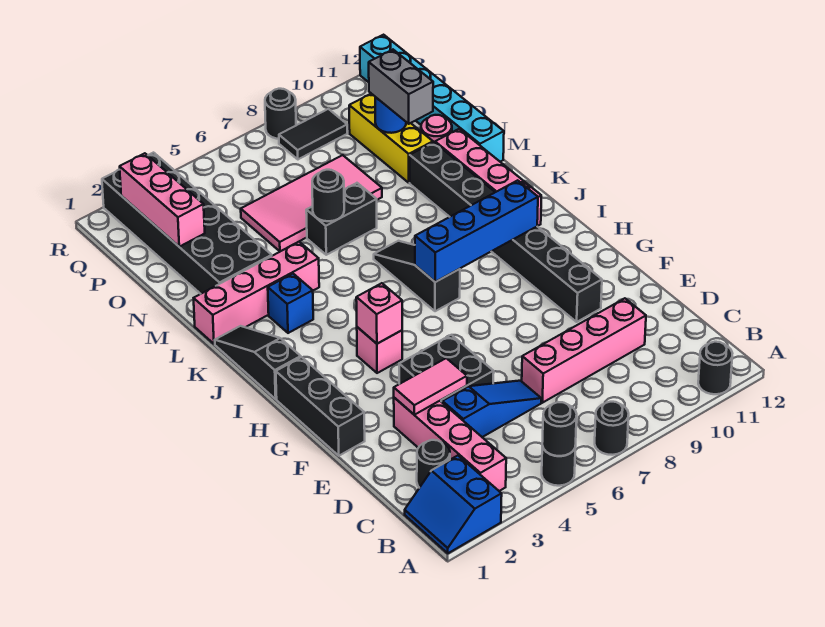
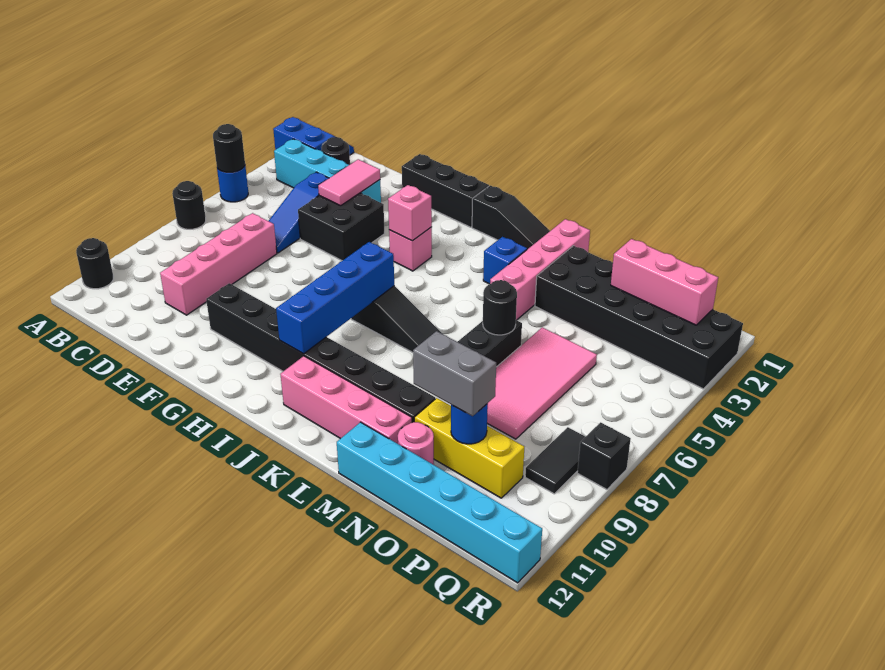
black 1x1 round brick [542,445,576,486] -> blue 1x1 round brick [217,166,248,202]
pink 1x4 brick [394,398,506,491] -> cyan 1x4 brick [274,139,381,203]
black 1x1 round brick [265,89,296,139] -> black 1x1 brick [577,422,631,489]

